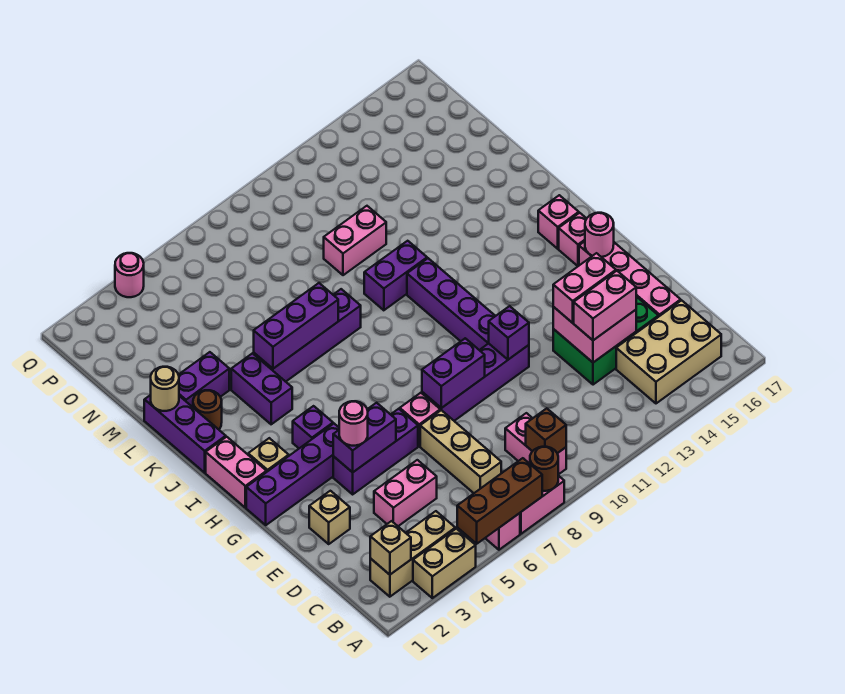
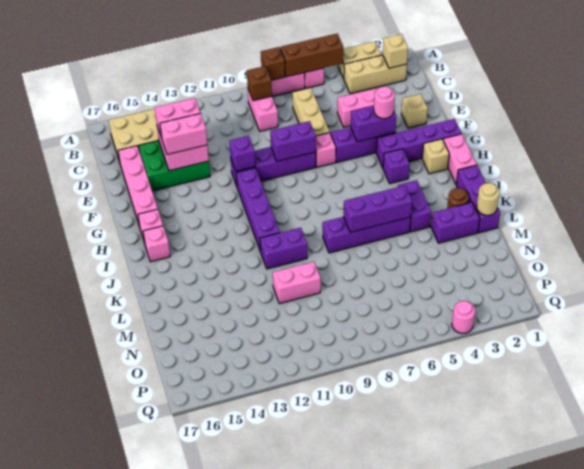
brown 1x1 round brick [530,447,558,491] -> brown 1x1 brick [261,47,285,80]
pink 1x1 round brick [585,213,614,257] -> none

